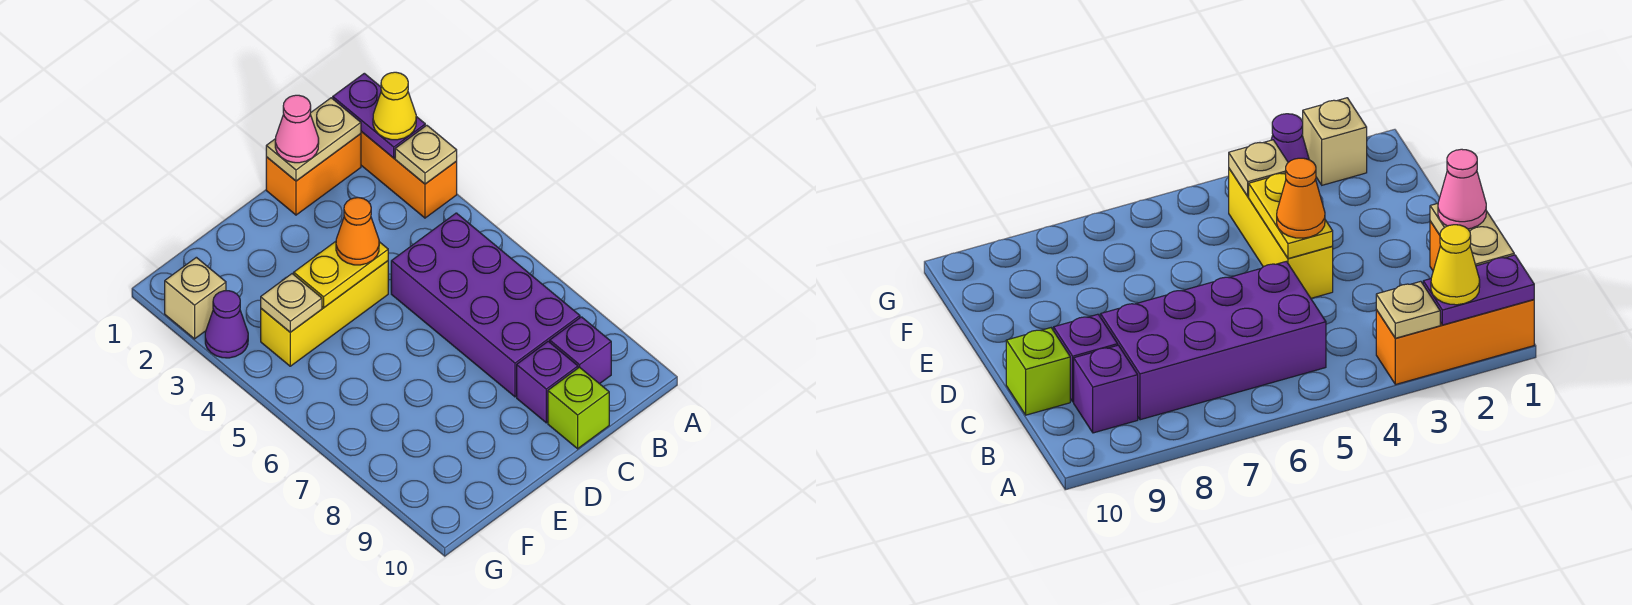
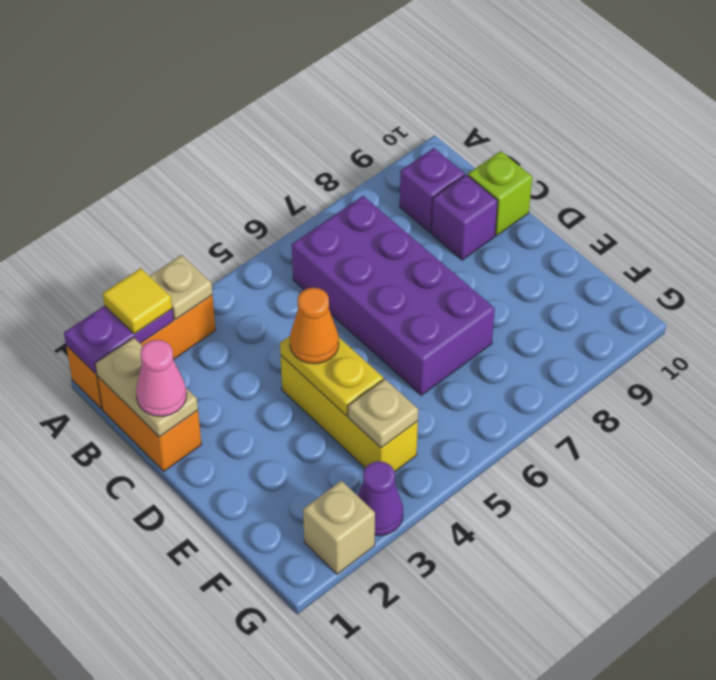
yellow 1x1 cone [373,72,416,140] -> yellow 1x1 tile [103,268,172,334]
purple 2x4 brick [391,213,580,397] -> purple 2x4 brick turned to [292,196,495,395]

